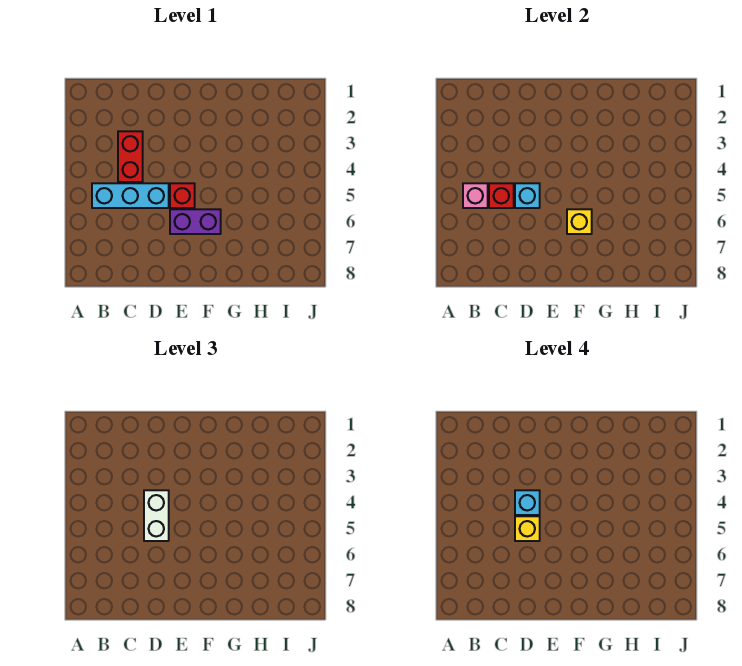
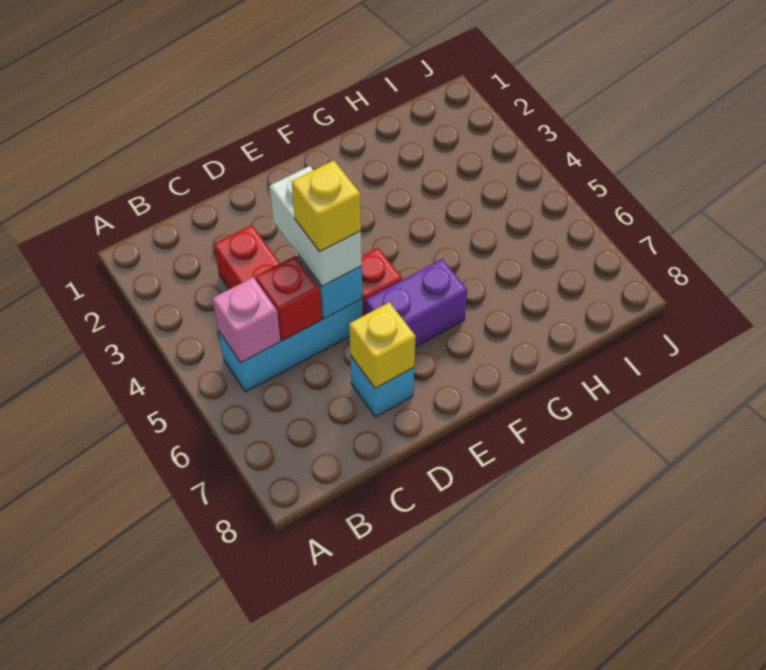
cyan 1x1 brick [515,490,540,515] -> cyan 1x1 brick moved to [350,355,414,417]
yellow 1x1 brick [567,209,592,234] -> yellow 1x1 brick moved to [349,302,416,388]

